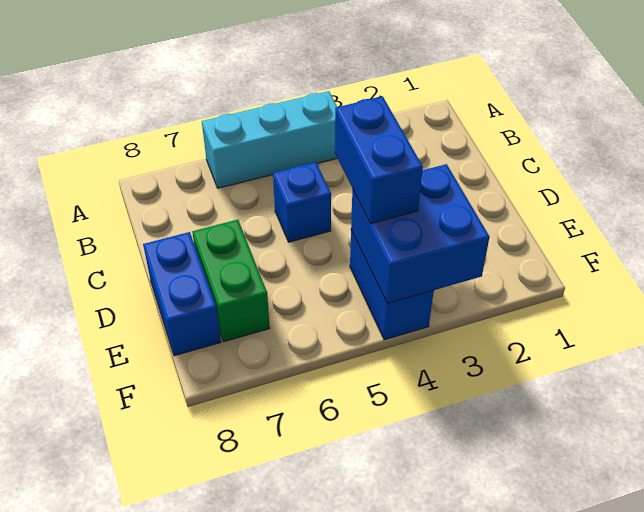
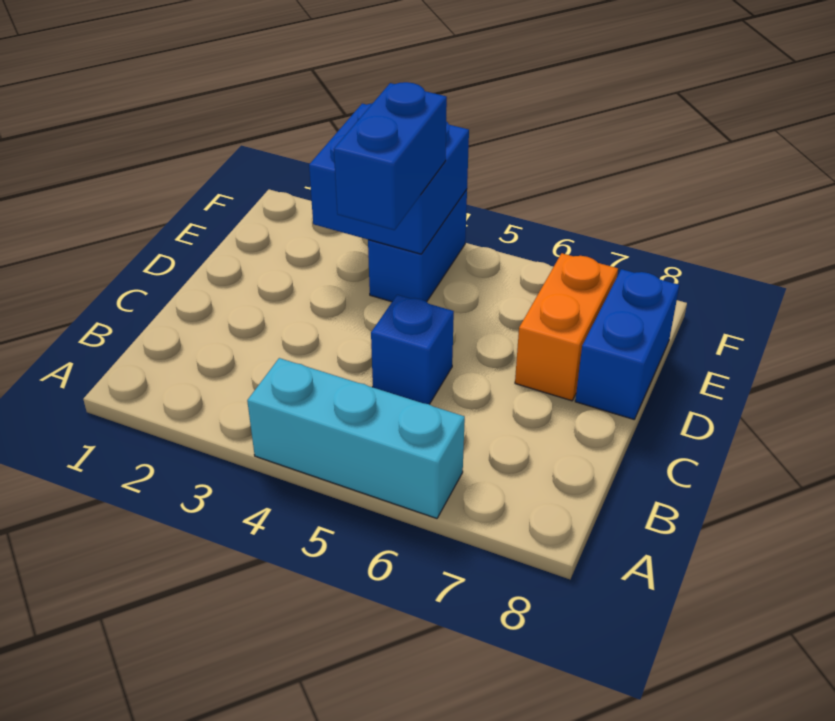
green 1x2 brick [192,220,270,342] -> orange 1x2 brick [515,253,618,401]

